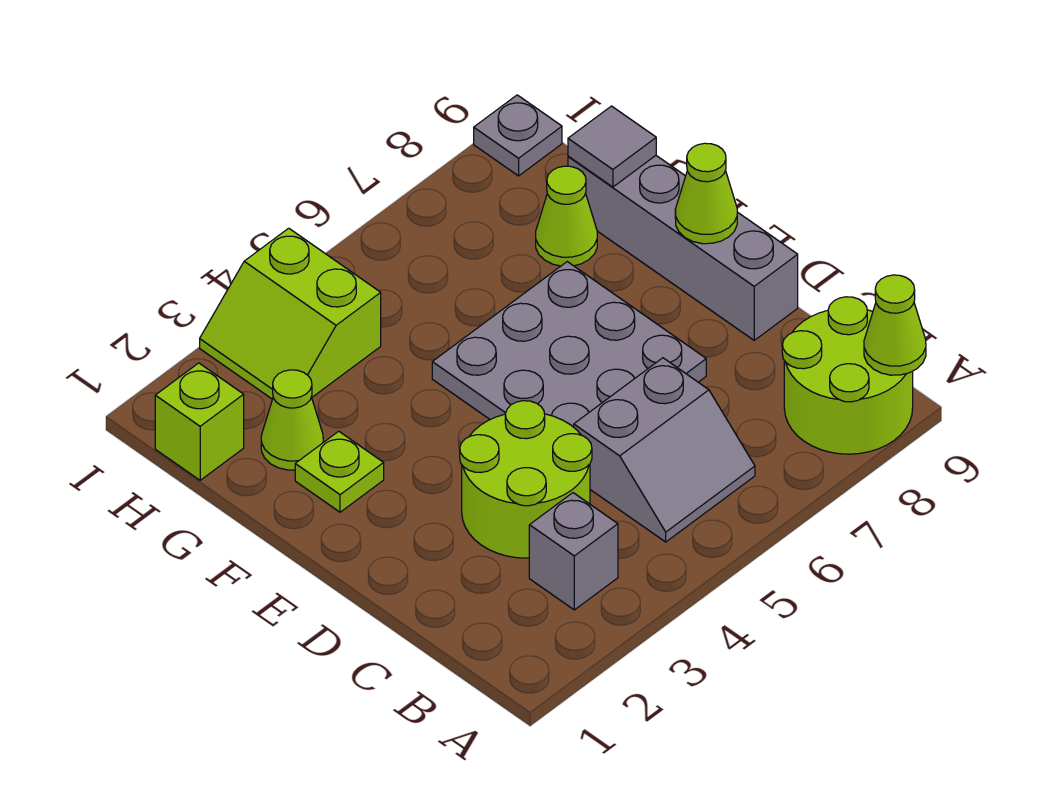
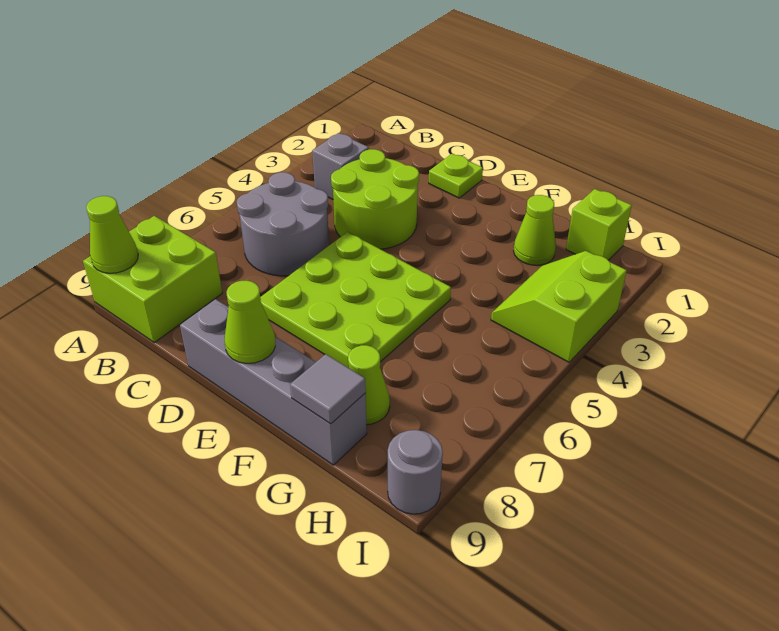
lime 2x2 round brick [782,297,913,454] -> lime 2x2 brick [83,216,222,342]
grey 2x2 slope [574,358,755,542] -> grey 2x2 round brick [237,172,329,276]
grey 3x3 plate [432,262,706,427] -> lime 3x3 plate [260,232,451,368]
lime 1x1 plate [295,431,384,512] -> lime 1x1 plate moved to [429,154,483,198]
lime 2x2 slope [200,228,381,399] -> lime 2x2 slope turned to [491,251,627,362]
grey 1x1 plate [474,95,562,176] -> grey 1x1 round brick [388,430,443,514]

